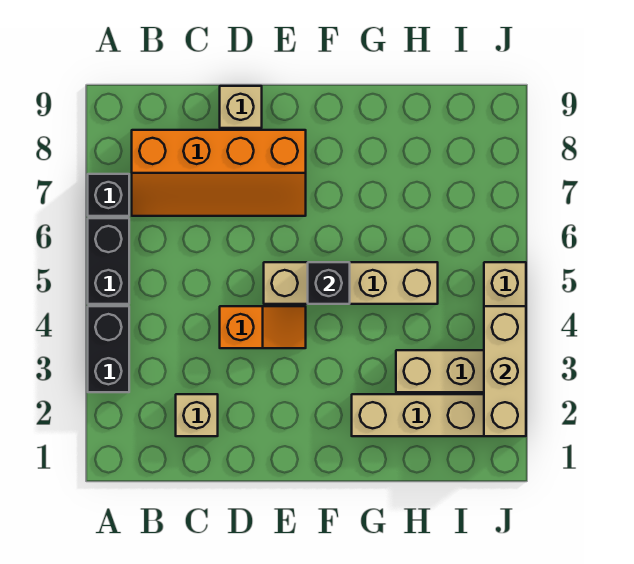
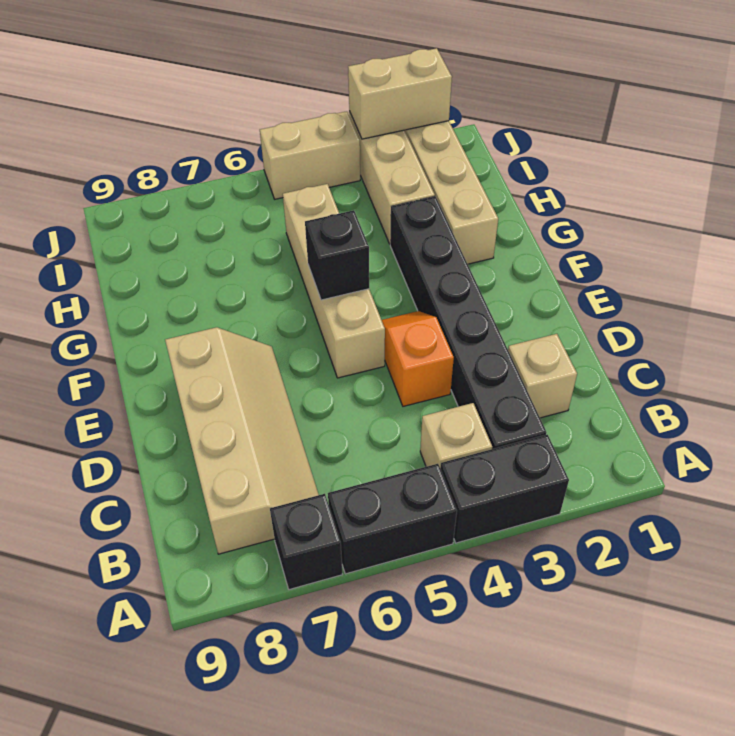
none -> black 1x6 brick [390,197,546,449]
orange 2x4 slope [132,130,306,216] -> tan 2x4 slope [165,327,319,554]
tan 1x1 brick [220,86,262,128] -> tan 1x1 brick moved to [420,403,492,467]
tan 1x3 brick [484,306,526,436] -> tan 1x2 brick [348,48,452,139]

